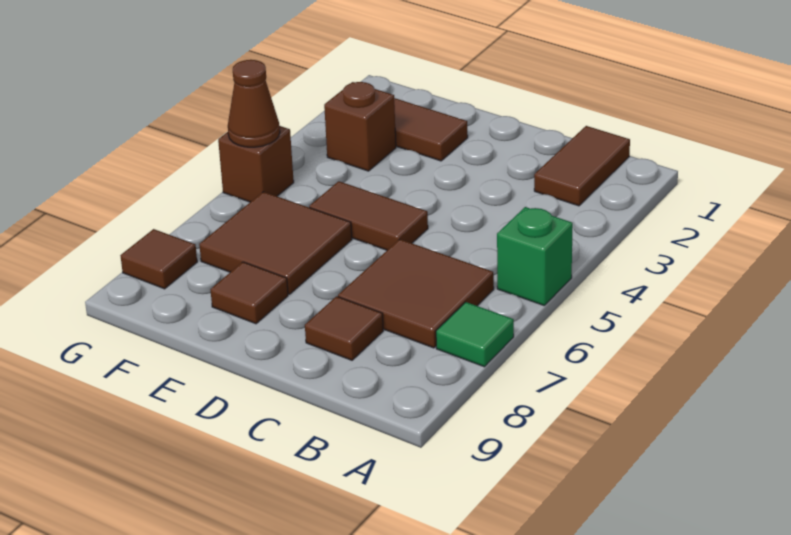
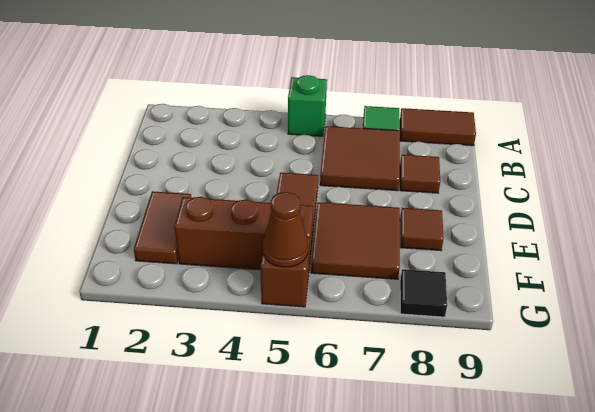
brown 1x2 tile [534,126,630,206] -> brown 1x2 tile moved to [400,108,476,146]
brown 1x1 brick [324,82,396,171] -> brown 1x3 brick [174,197,313,270]
brown 1x1 tile [120,229,197,289] -> black 1x1 tile [400,269,447,317]

